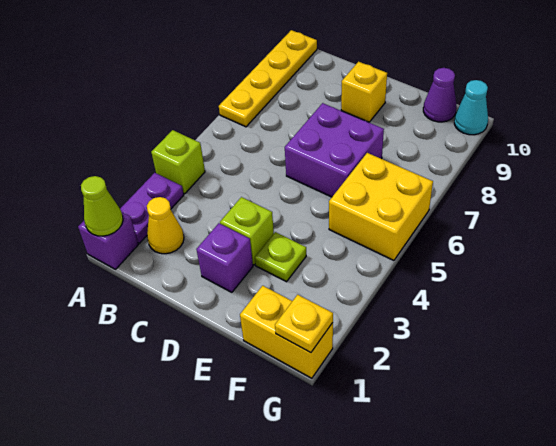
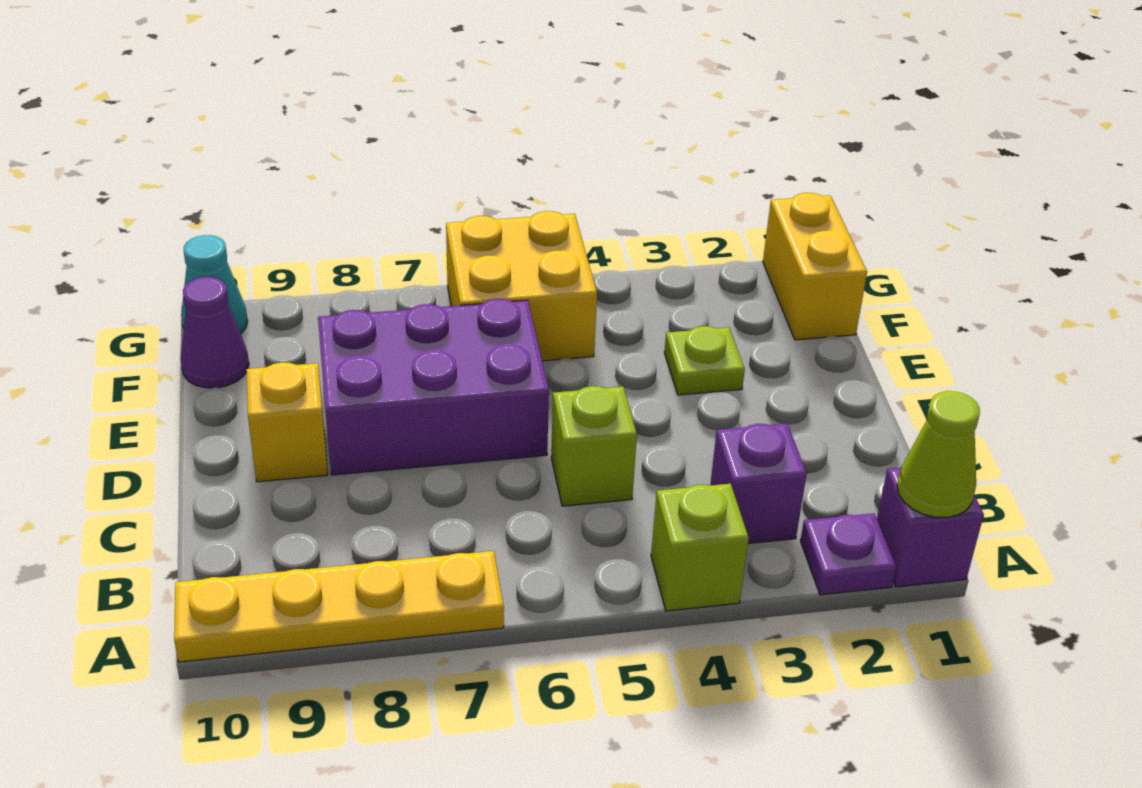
purple 1x2 plate [120,173,184,243] -> purple 1x1 plate [800,513,896,595]
yellow 1x1 cone [147,197,184,254] -> none
purple 1x1 brick [196,223,253,292] -> purple 1x1 brick moved to [710,424,807,543]
lime 1x1 brick [220,197,274,265] -> lime 1x1 brick moved to [551,386,637,506]
purple 2x2 brick [285,103,384,197] -> purple 2x3 brick [318,299,549,475]
yellow 1x1 plate [275,295,333,353] -> none

